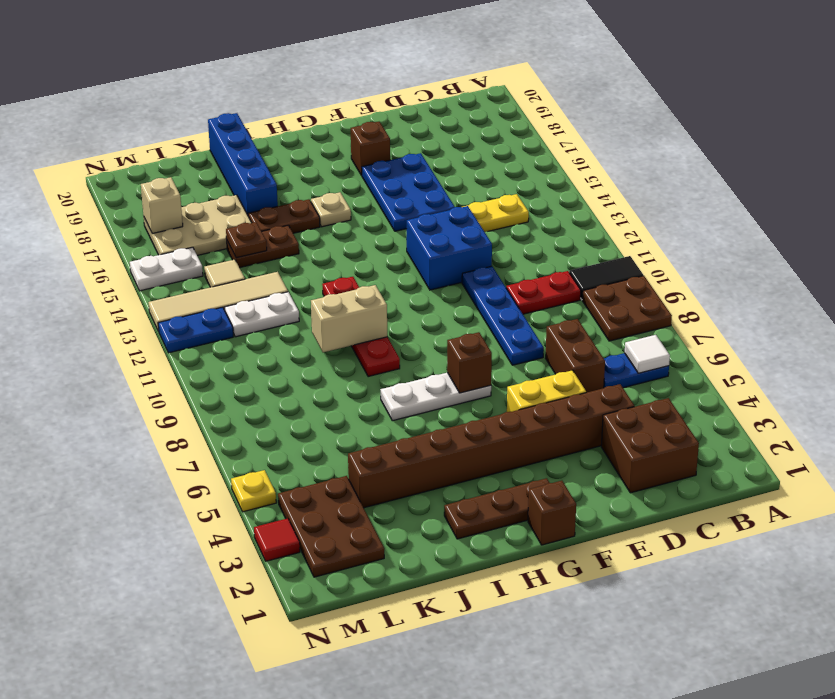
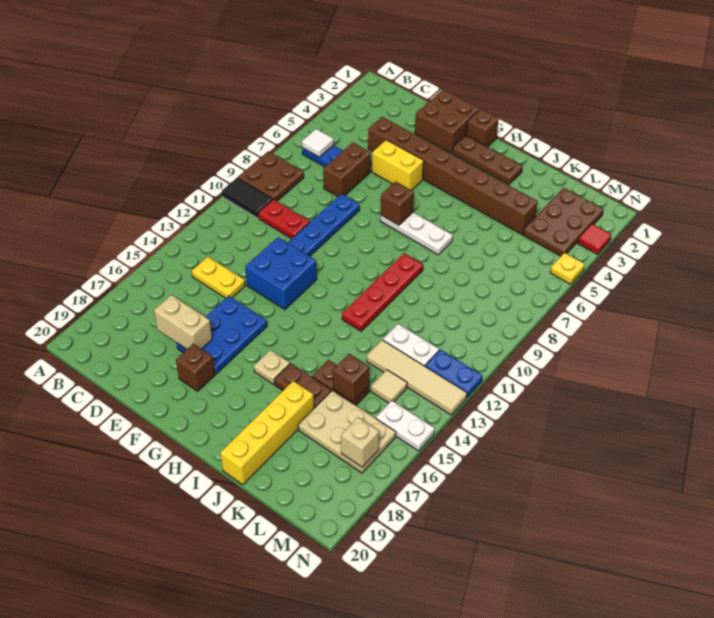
brown 2x2 brick [601,398,699,493] -> brown 2x2 brick moved to [415,89,479,153]
tan 1x2 brick [311,285,387,352] -> tan 1x2 brick moved to [154,295,212,349]
blue 1x4 brick [208,113,278,215] -> yellow 1x4 brick [221,381,314,485]
brown 1x1 plate [226,222,267,258] -> brown 1x1 brick [333,354,370,402]

